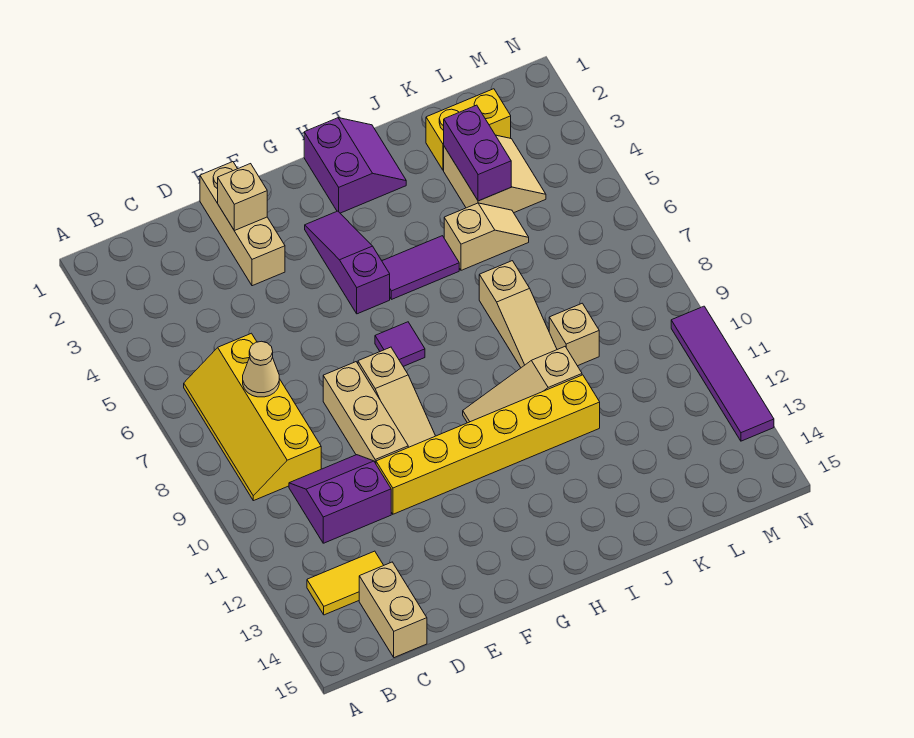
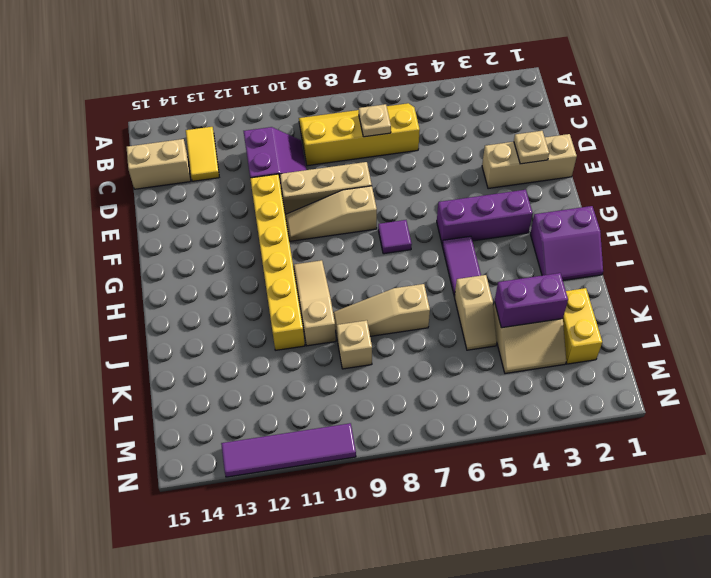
tan 1x1 cone [243,341,279,397] -> tan 1x1 plate [359,104,391,137]
tan 1x1 brick [218,164,267,231] -> tan 1x1 plate [514,131,549,164]
purple 1x3 slope [305,211,390,314] -> purple 1x3 brick [437,190,533,245]

